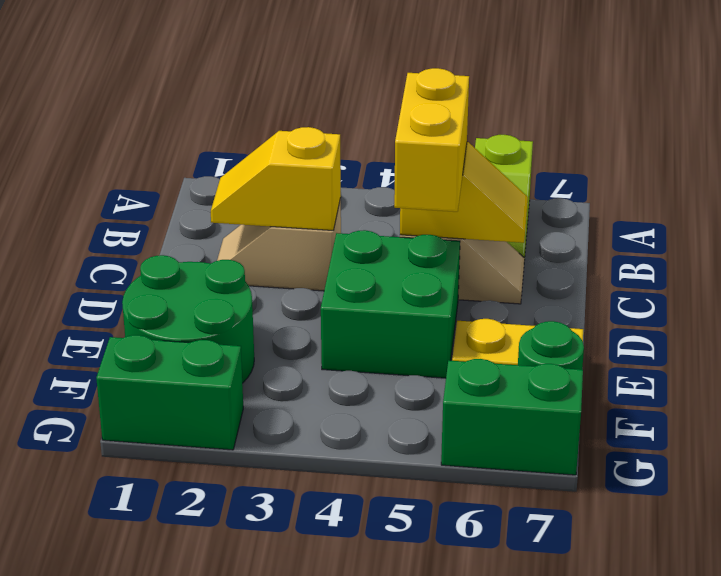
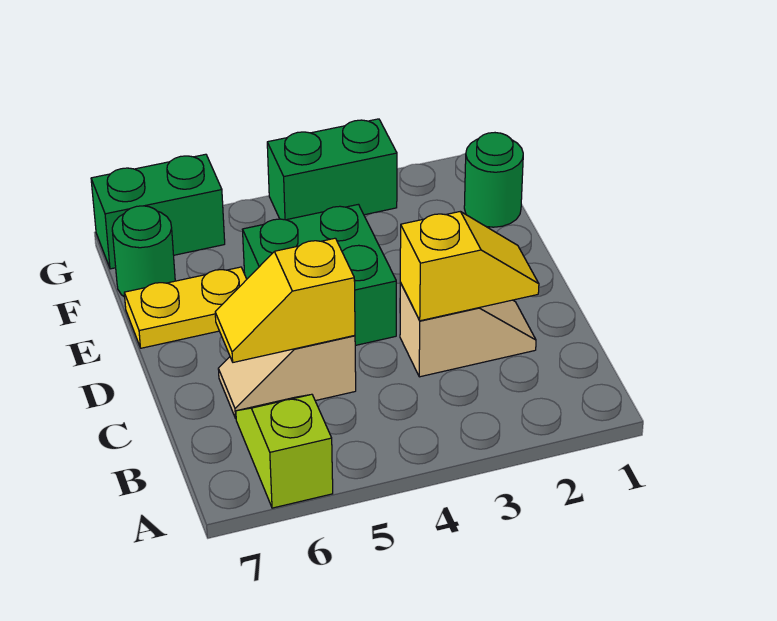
yellow 1x2 brick [394,68,469,212] -> none
green 2x2 round brick [122,255,254,383] -> green 1x1 round brick [464,133,523,227]
green 1x2 brick [96,335,243,450] -> green 1x2 brick moved to [267,119,397,220]

